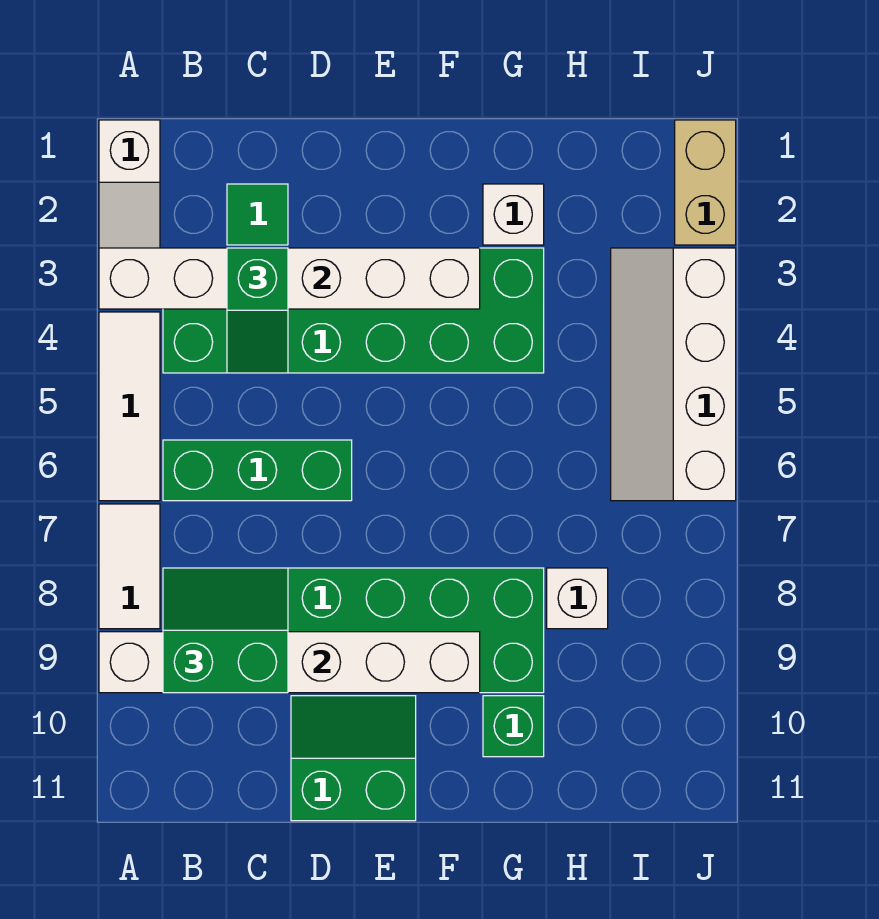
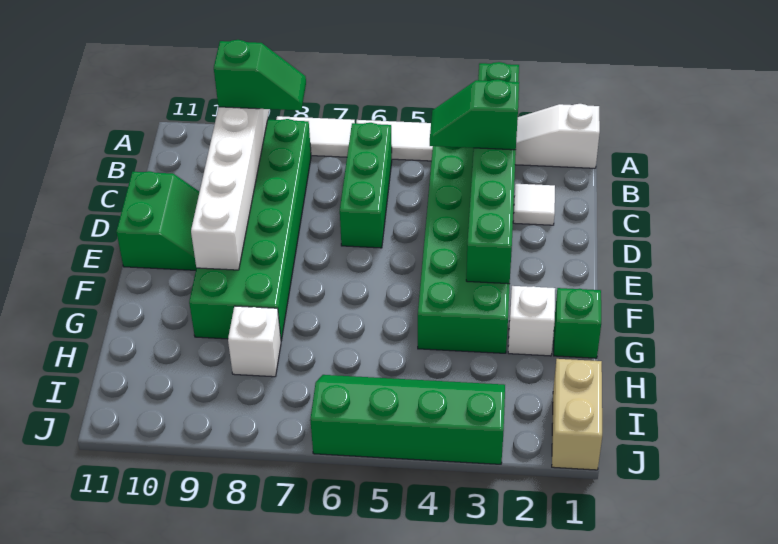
white 1x6 brick [99,248,480,309] -> green 1x6 brick [466,62,519,284]
green 2x2 slope [163,568,288,693] -> green 1x2 slope [214,40,306,110]
green 1x1 tile [227,184,288,245] -> white 1x1 tile [513,184,555,225]
green 1x1 brick [483,696,544,757] -> green 1x1 brick moved to [554,288,601,358]
white 2x4 slope [611,248,736,501] -> green 2x4 slope [310,375,505,464]
tan 1x2 brick [675,120,736,245] -> tan 1x2 brick turned to [552,359,602,470]

